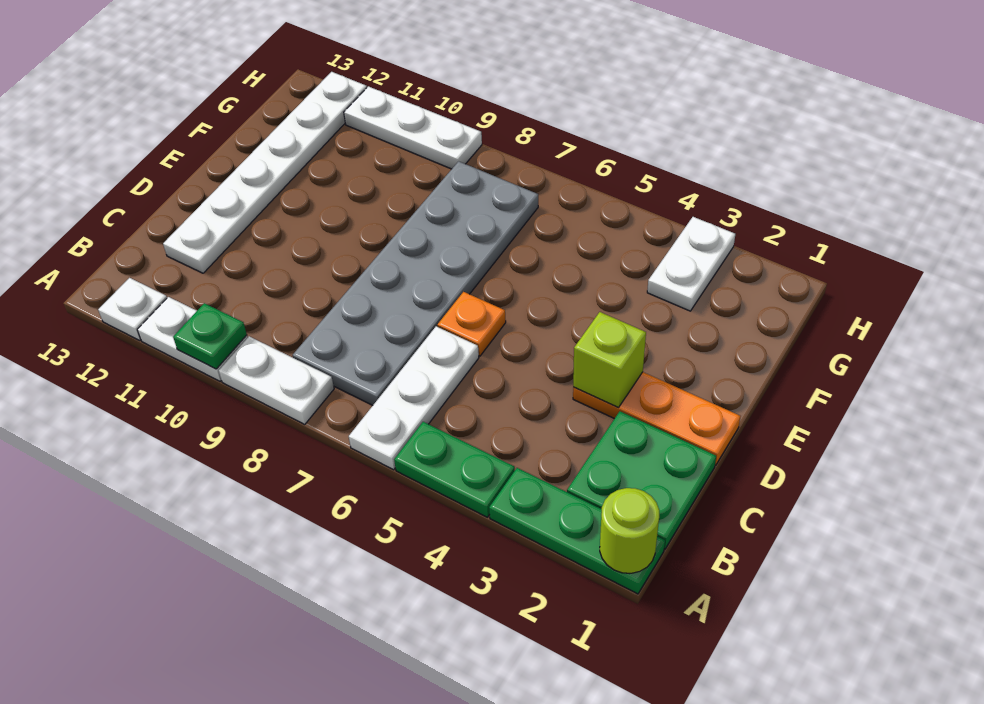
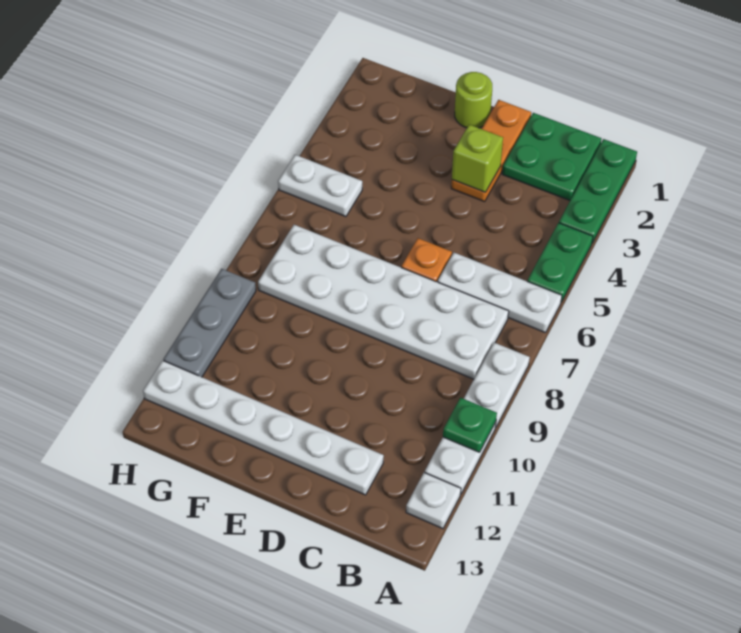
lime 1x1 round brick [600,488,659,573] -> lime 1x1 round brick moved to [455,72,492,128]
grey 2x6 plate [292,161,538,405] -> white 2x6 plate [258,225,509,379]
white 1x2 plate [647,217,735,311] -> white 1x2 plate moved to [278,155,362,217]
white 1x3 plate [344,86,482,169] -> grey 1x3 plate [164,269,256,377]

